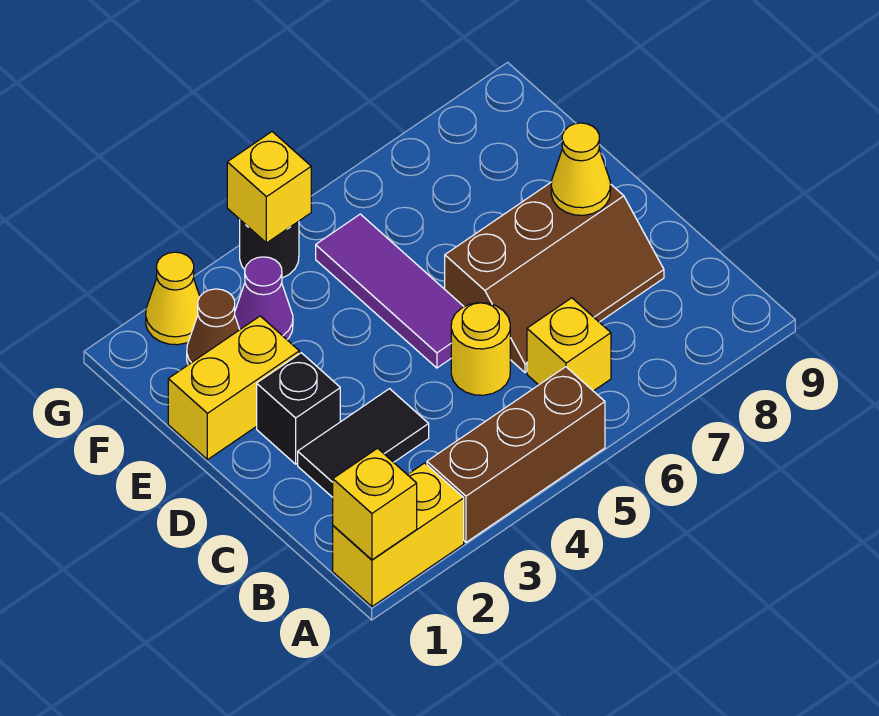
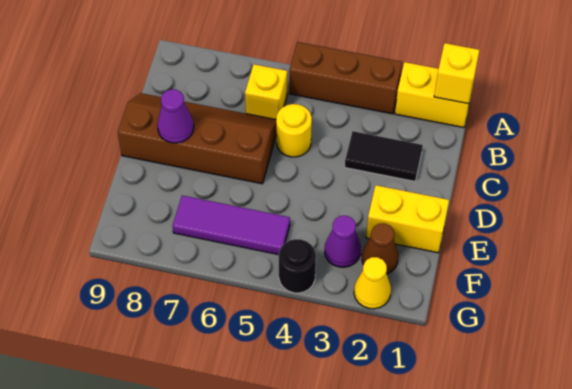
brown 2x3 slope [445,182,664,373] -> brown 2x4 slope [118,93,276,184]
black 1x1 brick [257,353,340,464] -> none
purple 1x3 tile [316,214,464,368] -> purple 1x3 tile turned to [172,196,290,255]
yellow 1x1 cone [551,123,611,215] -> purple 1x1 cone [157,89,194,143]
yellow 1x1 brick [227,132,311,243] -> none

